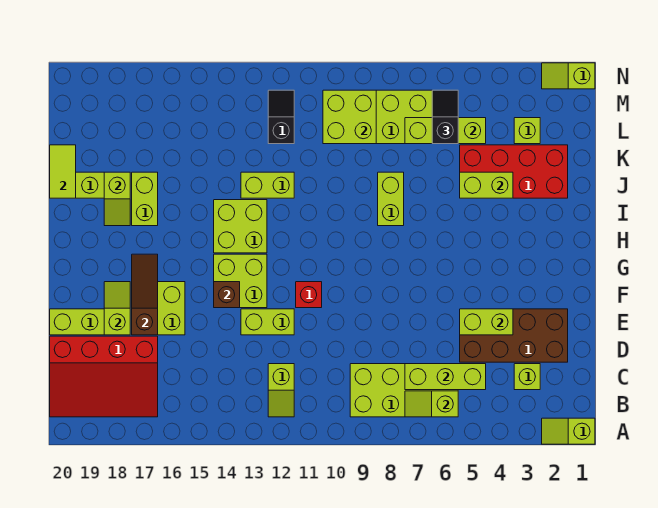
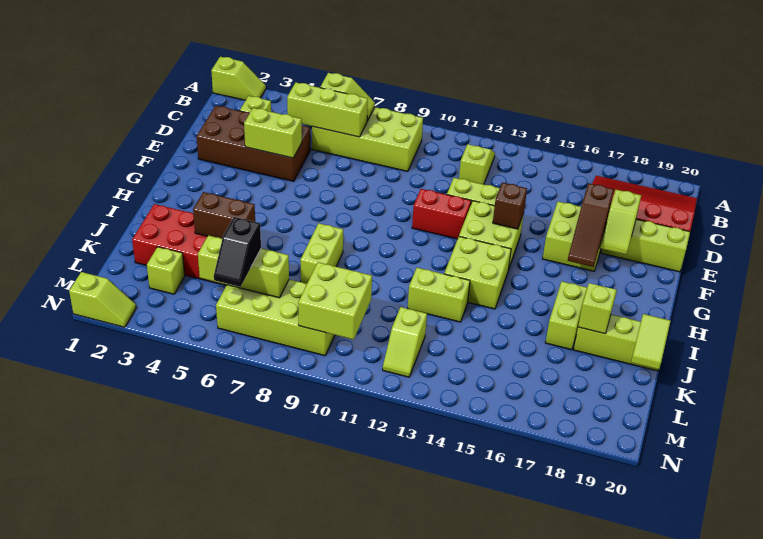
red 1x1 brick [296,282,322,308] -> red 1x2 brick [412,189,471,239]
lime 1x2 brick [460,172,513,198] -> brown 1x2 brick [193,192,255,239]
black 1x2 slope [268,90,294,144] -> lime 1x2 slope [383,307,427,377]

